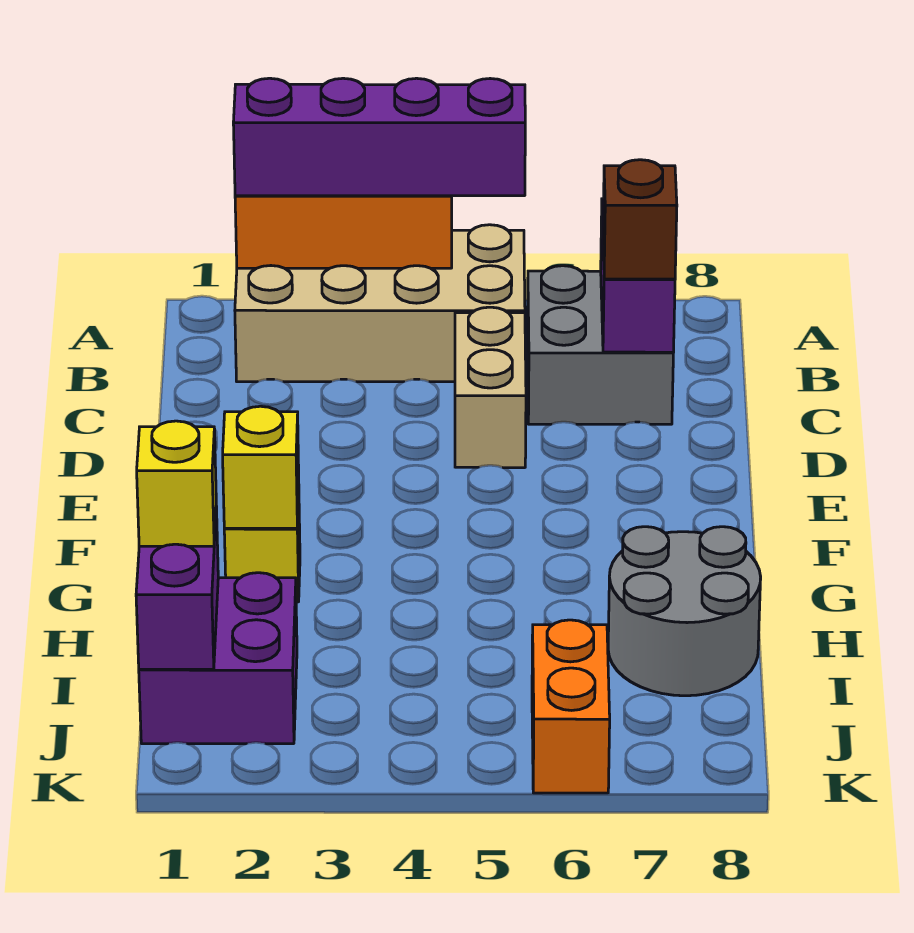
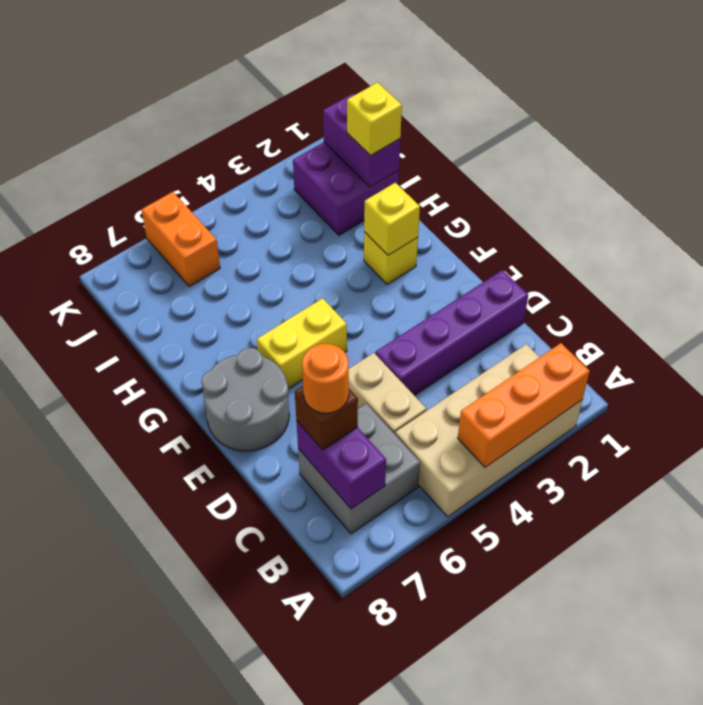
purple 1x4 brick [233,78,525,196] -> purple 1x4 brick moved to [375,270,528,396]
none -> orange 1x1 round brick [302,344,349,413]
none -> yellow 1x2 brick [257,298,347,389]
grey 2x2 round brick [608,527,761,696] -> grey 2x2 round brick moved to [201,348,289,451]

